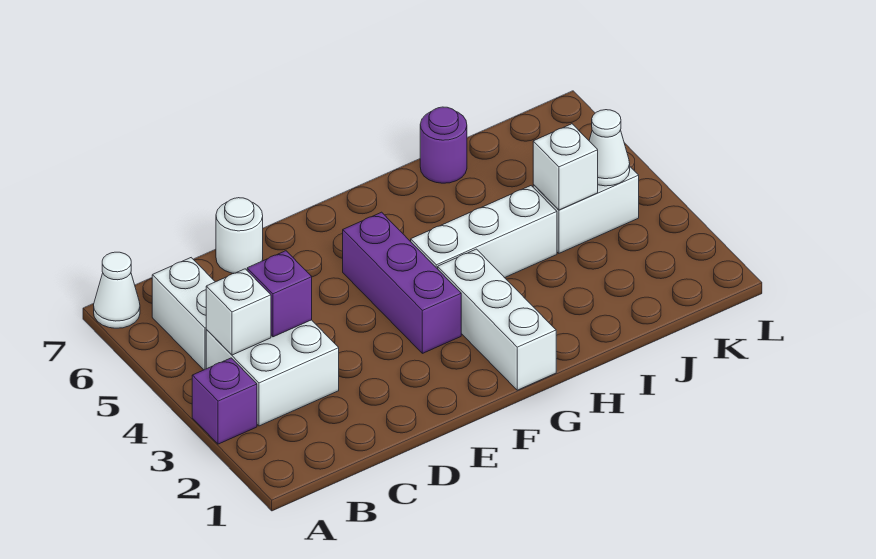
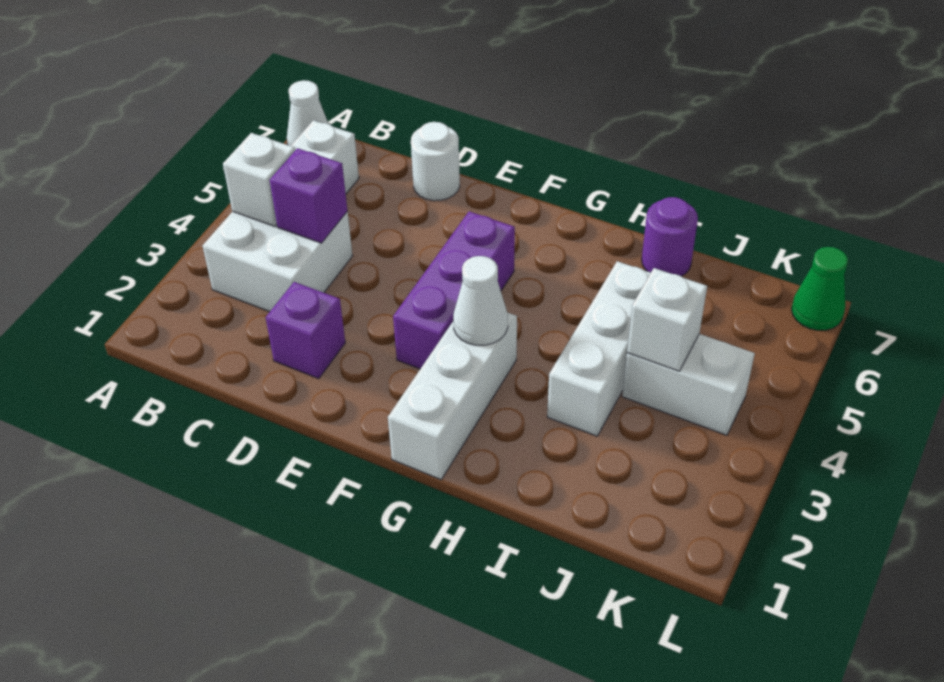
purple 1x1 brick [192,358,257,444] -> purple 1x1 brick moved to [266,282,345,378]
white 1x3 brick [411,186,557,278] -> white 1x3 brick turned to [547,261,651,436]
white 1x1 cone [589,110,630,186] -> white 1x1 cone moved to [453,256,508,345]
none -> green 1x1 cone [791,247,848,330]

